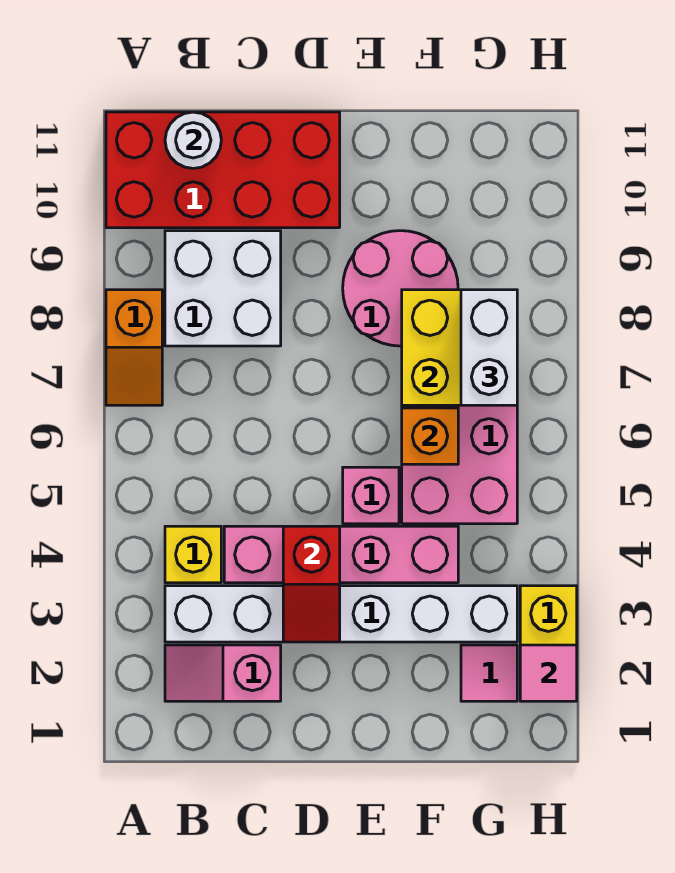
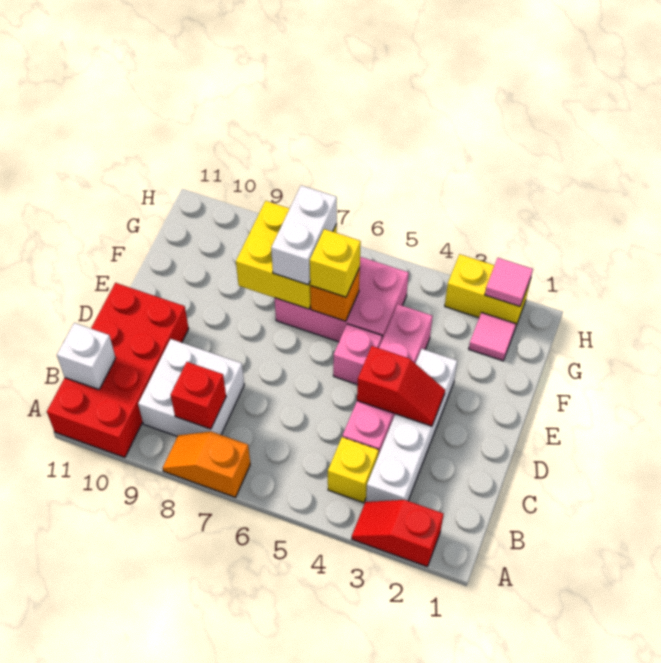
none -> red 1x2 slope [352,500,444,566]
orange 1x2 slope [106,290,162,405] -> orange 1x2 slope turned to [163,431,250,497]
pink 1x2 slope [165,645,281,701] -> none
white 1x6 brick [165,586,517,642] -> white 1x4 brick [366,349,457,502]
none -> red 1x1 brick [171,362,226,429]
white 1x1 round brick [165,112,221,168] -> white 1x1 brick [57,323,116,389]
pink 2x2 round brick [343,231,458,346] -> none
none -> yellow 1x1 brick [310,229,361,297]
white 1x2 brick [461,290,517,405] -> white 1x2 brick turned to [271,185,337,285]

